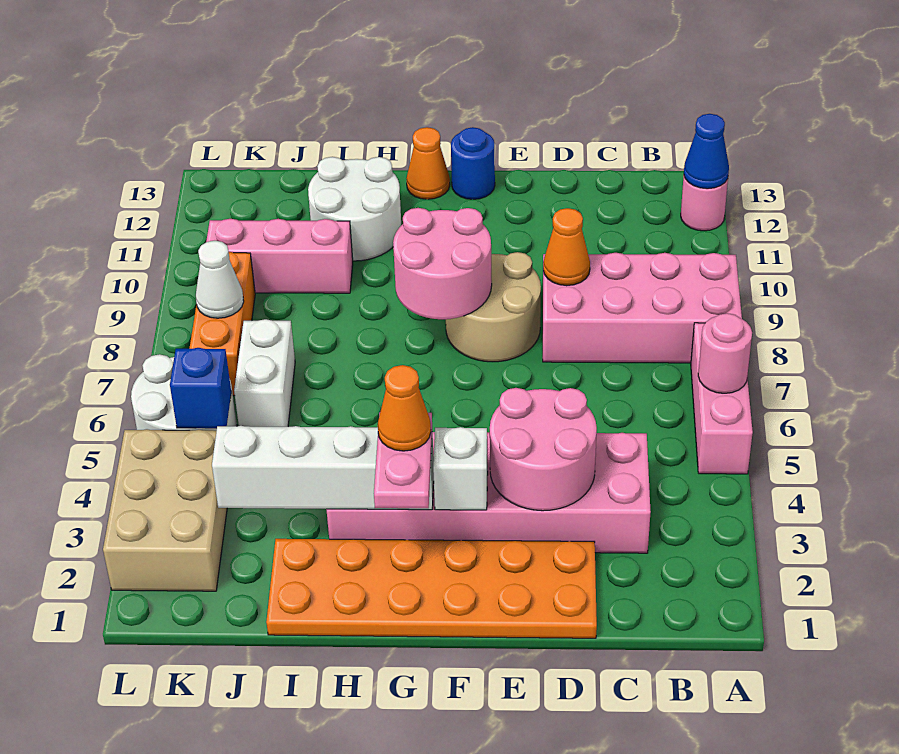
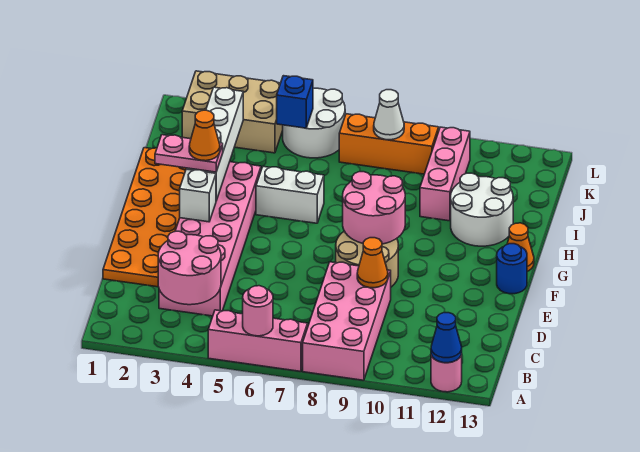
pink 2x2 round brick [490,388,597,511] -> pink 2x2 round brick moved to [158,231,221,305]
white 1x2 brick [234,319,295,427] -> white 1x2 brick moved to [256,167,324,223]

